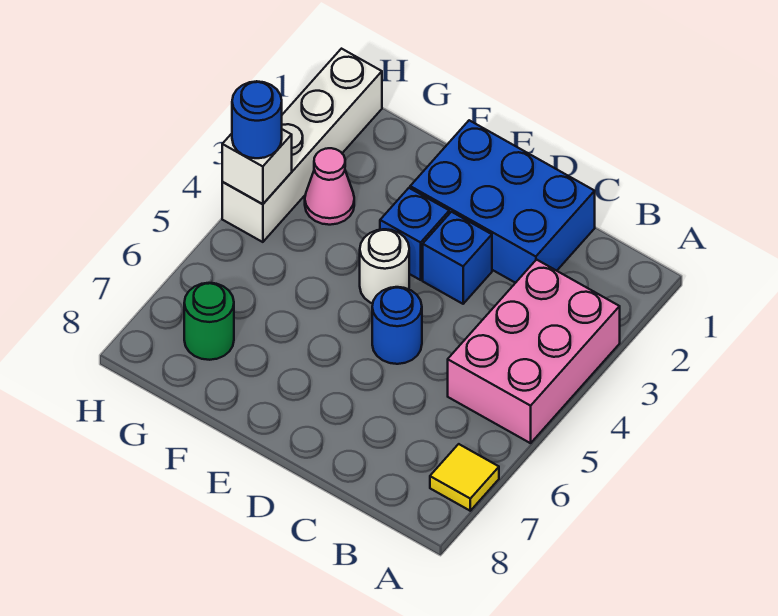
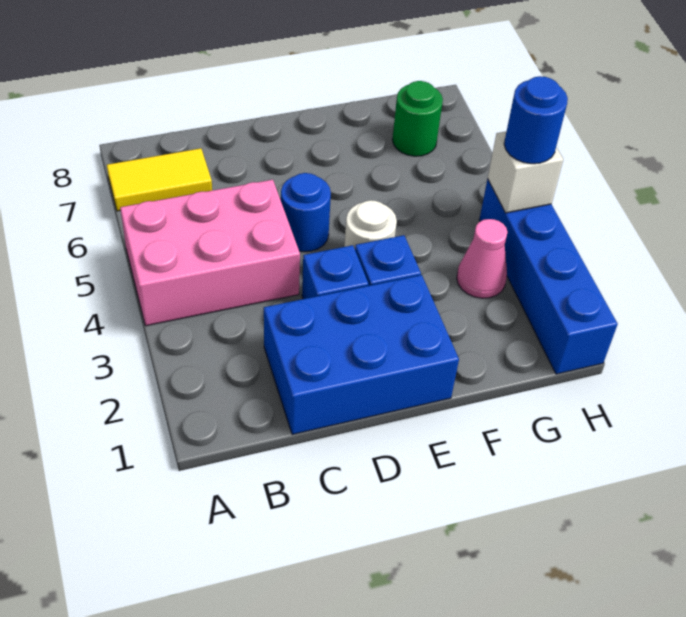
pink 2x3 brick [448,260,620,443] -> pink 2x3 brick turned to [120,180,300,326]
yellow 1x1 tile [430,444,499,511] -> yellow 1x2 tile [107,148,212,211]
white 1x4 brick [222,49,382,242] -> blue 1x4 brick [479,179,618,374]

